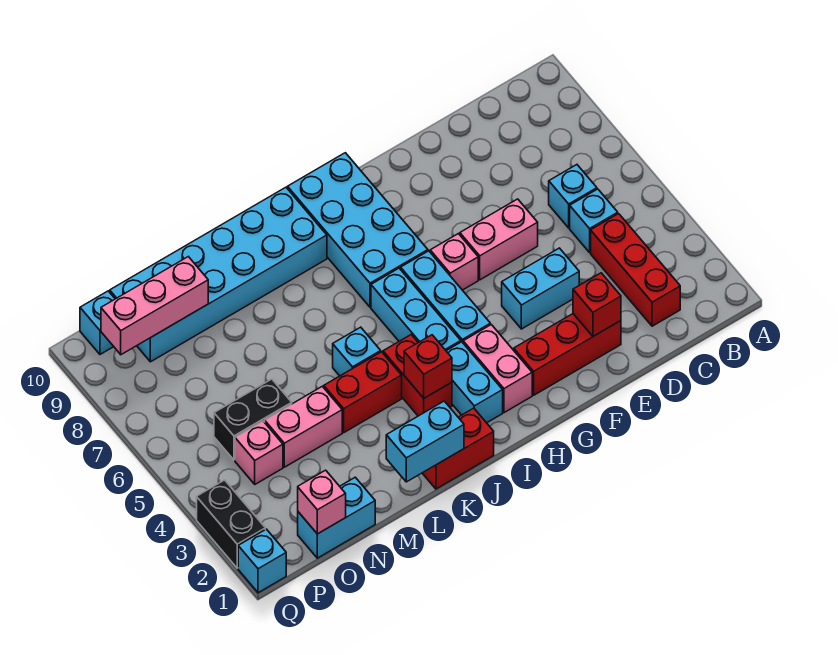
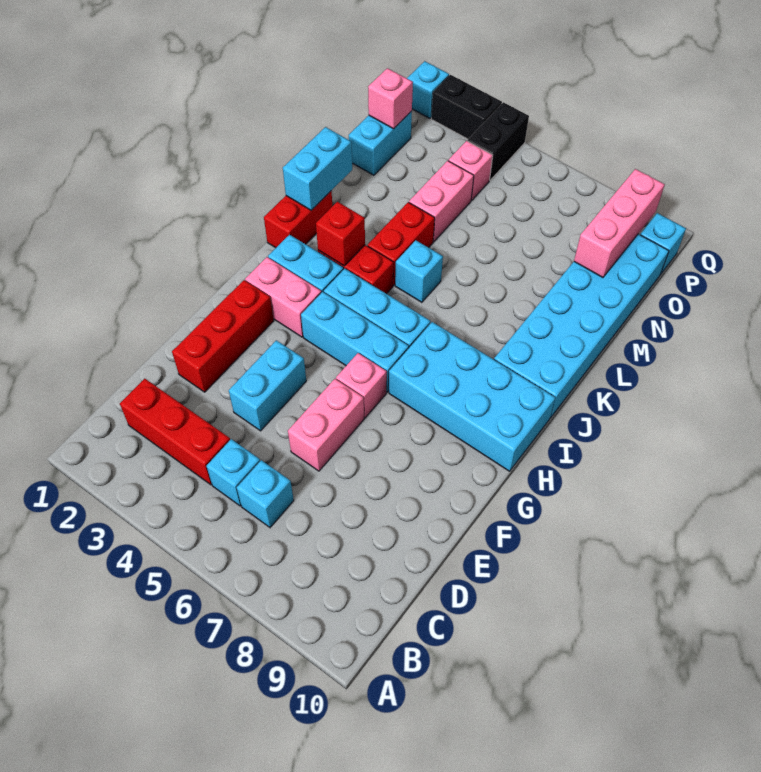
red 1x1 brick [573,273,621,336] -> none
black 1x2 brick [214,379,292,460] -> black 1x2 brick moved to [467,102,529,180]

